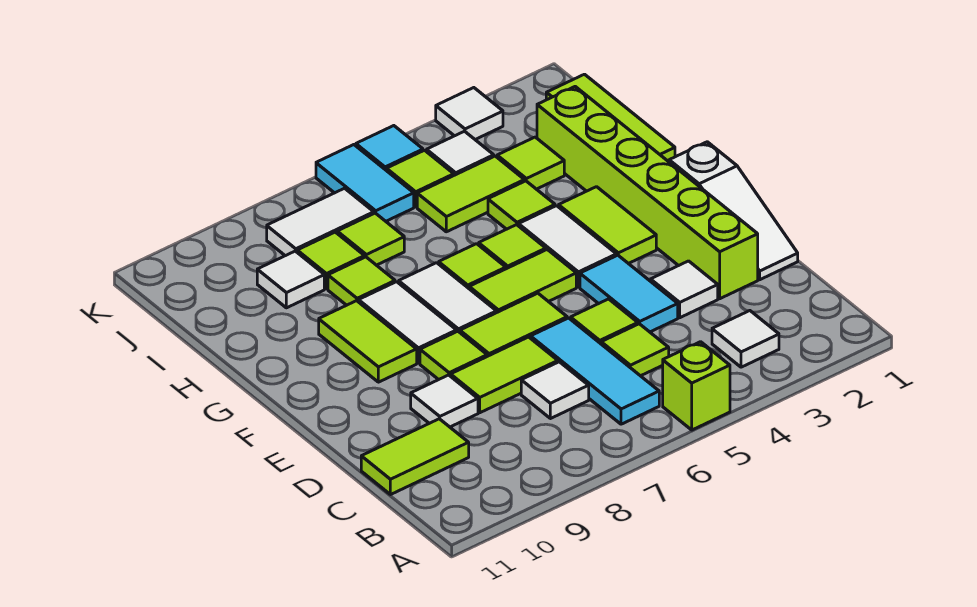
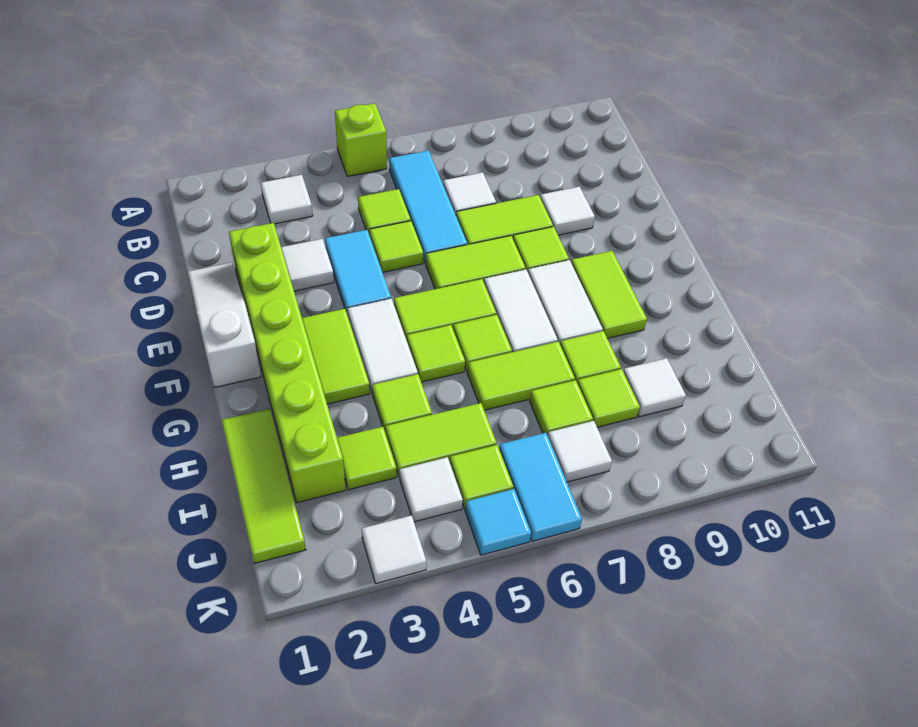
lime 1x2 tile [361,419,469,495] -> lime 1x2 tile moved to [467,342,575,410]
white 1x2 tile [267,188,374,256] -> white 1x1 tile [548,421,612,482]

